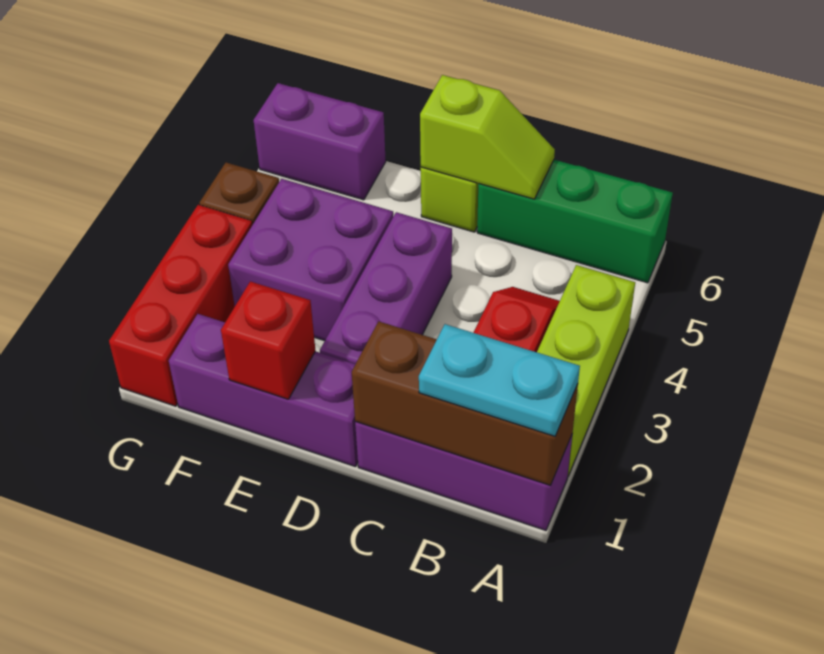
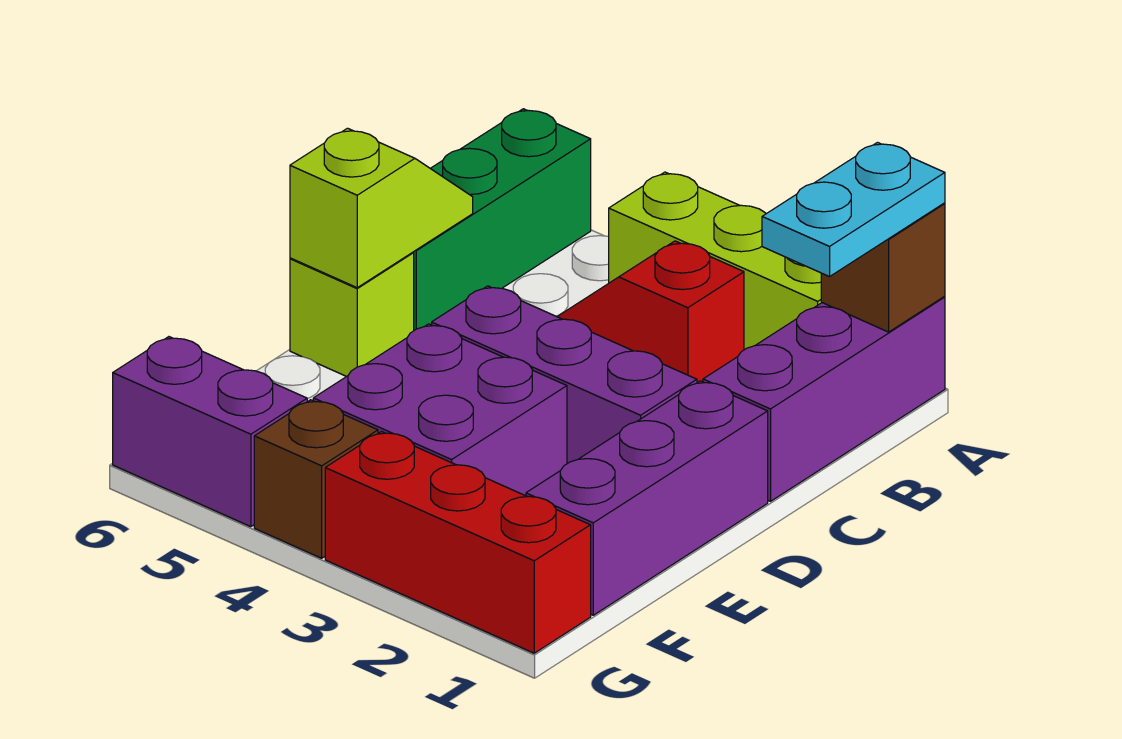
brown 1x3 brick [352,321,578,486] -> brown 1x1 brick [821,203,945,332]
red 1x1 brick [221,281,316,399] -> none
purple 1x2 brick [254,83,386,200] -> purple 1x2 brick turned to [113,337,307,527]

